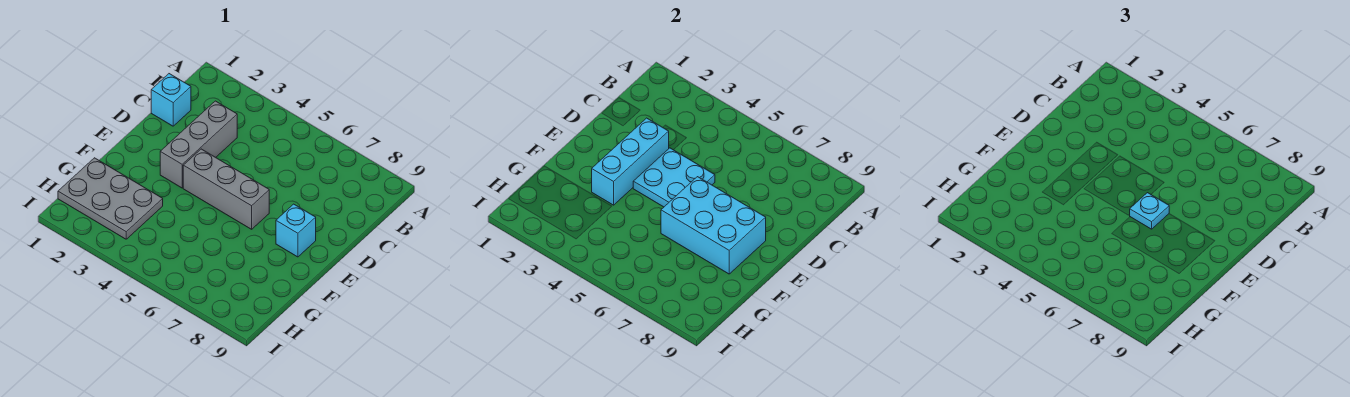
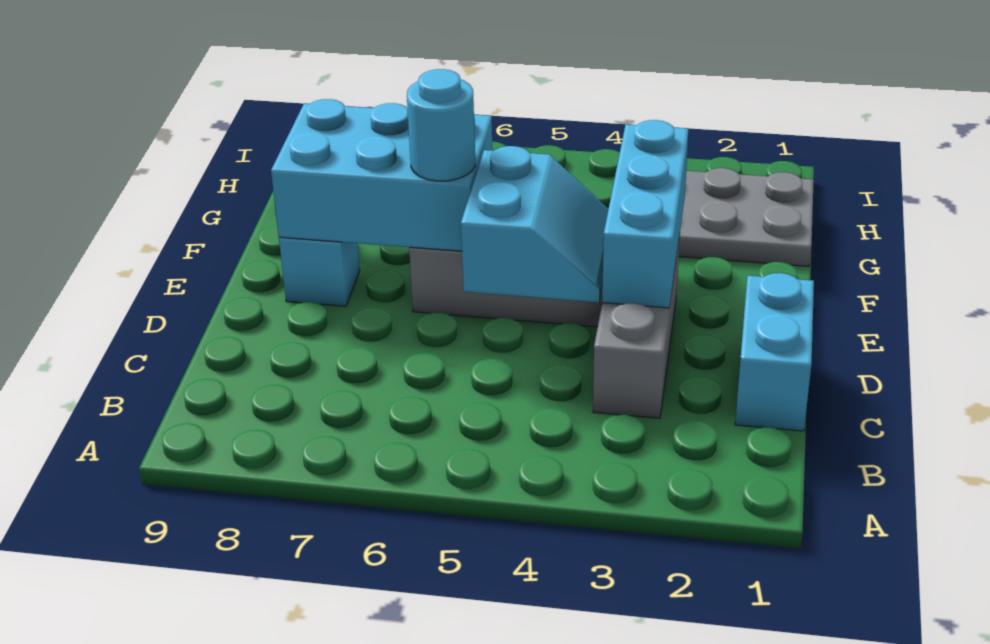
cyan 1x1 brick [151,74,191,126] -> cyan 1x2 brick [735,273,814,431]
cyan 2x2 plate [633,148,715,207] -> cyan 2x2 slope [461,146,608,302]
cyan 1x1 plate [1130,193,1169,229] -> cyan 1x1 round brick [407,69,475,181]

